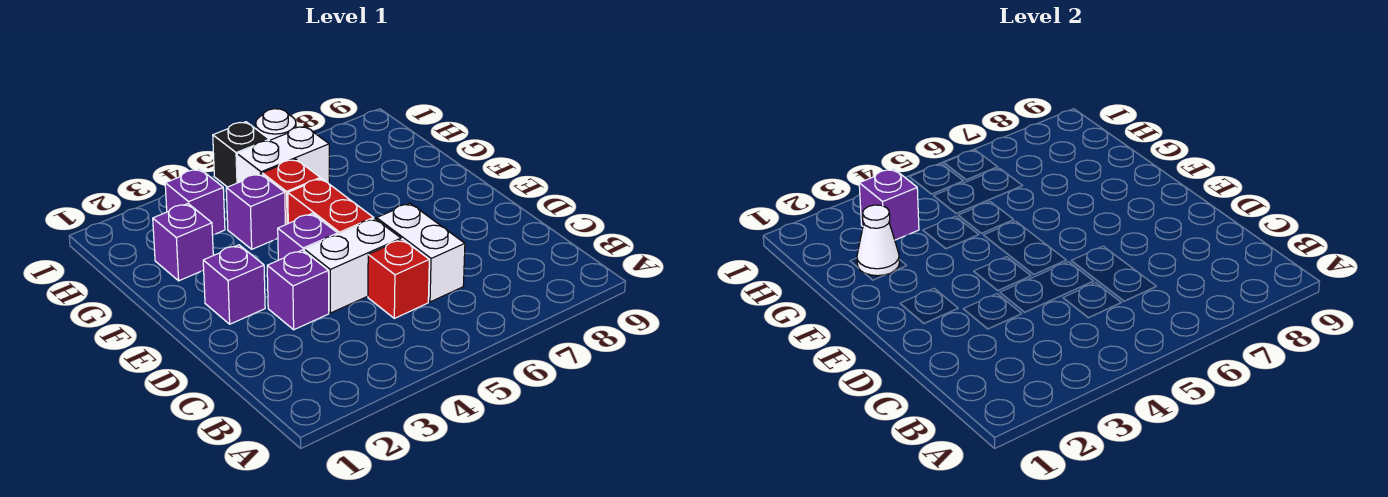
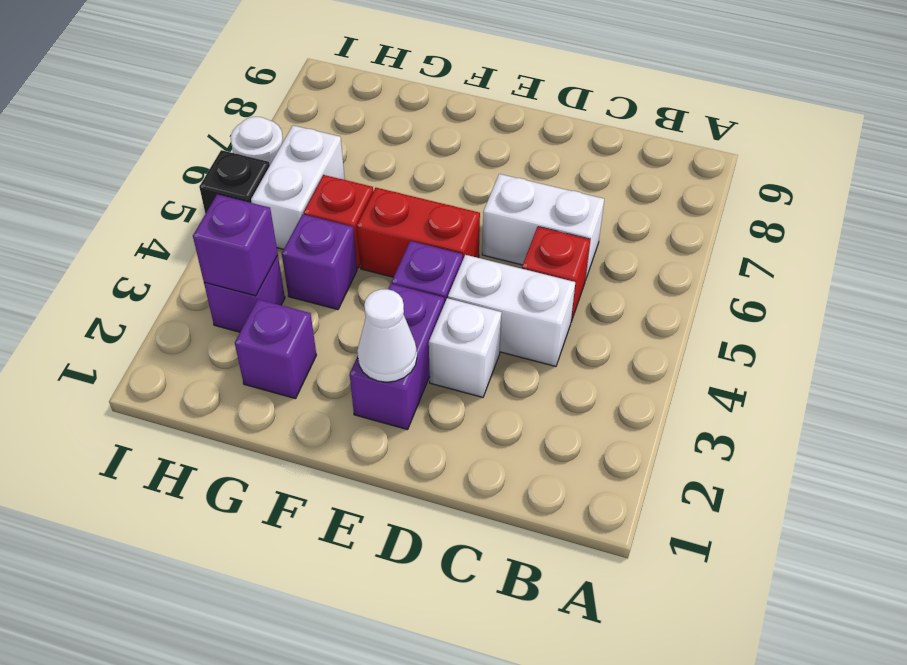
purple 1x1 brick [267,250,329,330] -> white 1x1 brick [429,298,502,397]
white 1x2 brick [304,219,401,313] -> white 1x2 brick turned to [448,255,575,366]
purple 1x1 brick [203,245,265,324] -> purple 1x2 brick [350,284,444,430]
white 1x1 cone [857,205,899,276] -> white 1x1 cone moved to [357,289,417,382]

